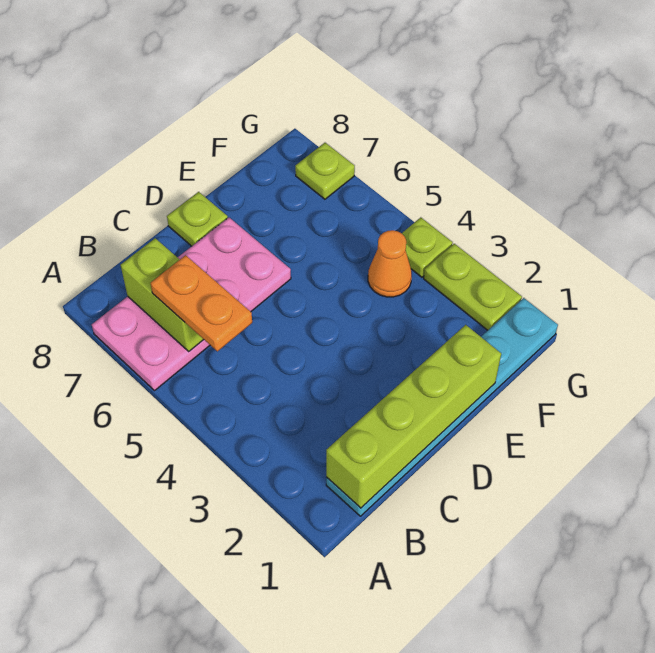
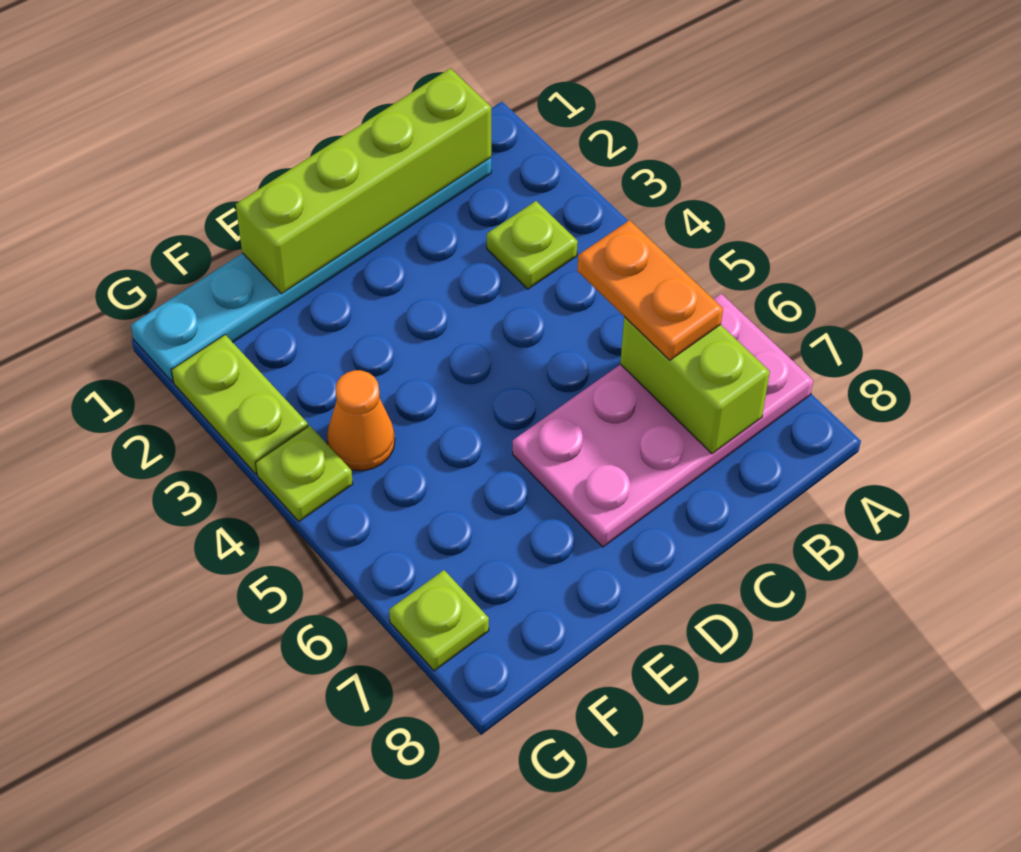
lime 1x1 plate [167,192,228,246] -> lime 1x1 plate moved to [487,201,578,289]

